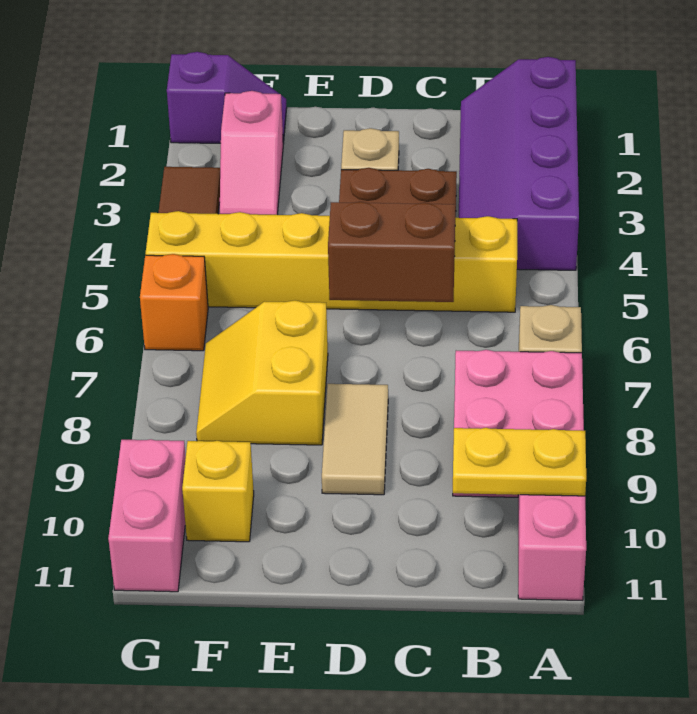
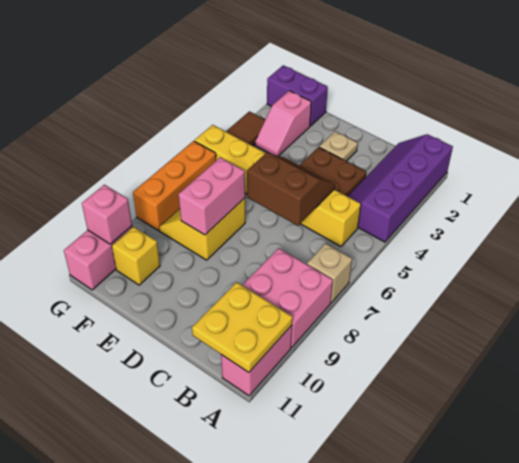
yellow 1x2 plate [453,428,586,496] -> yellow 2x2 plate [192,282,293,373]
tan 1x2 tile [322,384,388,495] -> none
none -> pink 1x2 brick [179,157,245,235]
purple 1x2 slope [167,52,287,144] -> purple 1x2 brick [267,65,328,126]
orange 1x1 brick [140,254,208,351] -> orange 1x3 brick [133,141,216,231]
none -> pink 1x1 brick [82,185,132,244]

